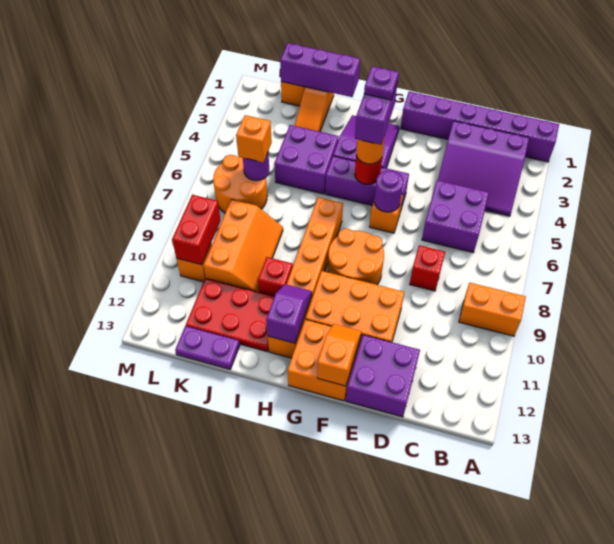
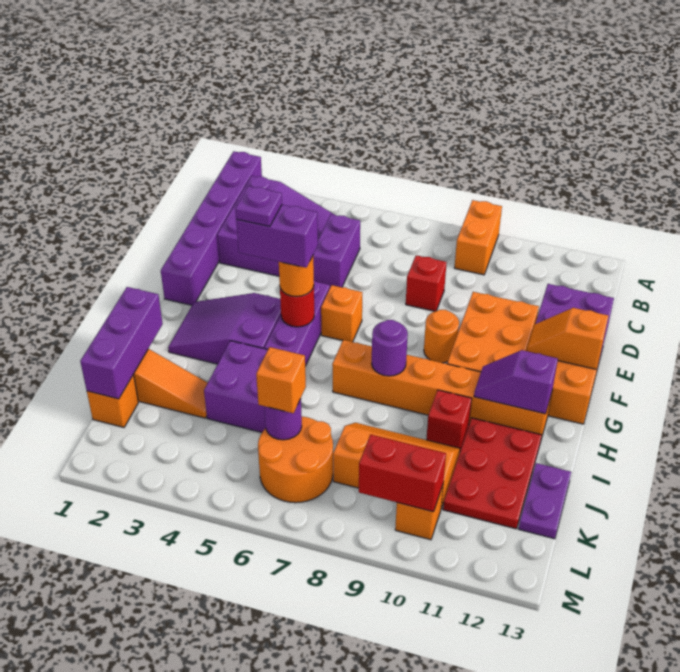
purple 2x2 brick [422,180,489,253] -> purple 1x2 brick [313,214,360,287]
purple 1x1 round brick [374,171,403,212] -> purple 1x1 round brick moved to [372,320,408,376]
orange 2x2 round brick [328,229,384,285] -> orange 1x1 round brick [424,310,459,363]

